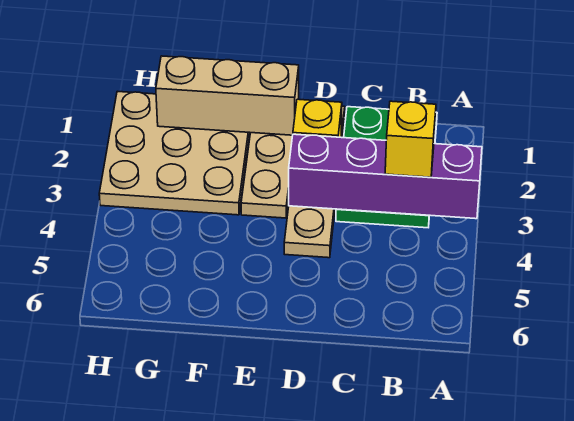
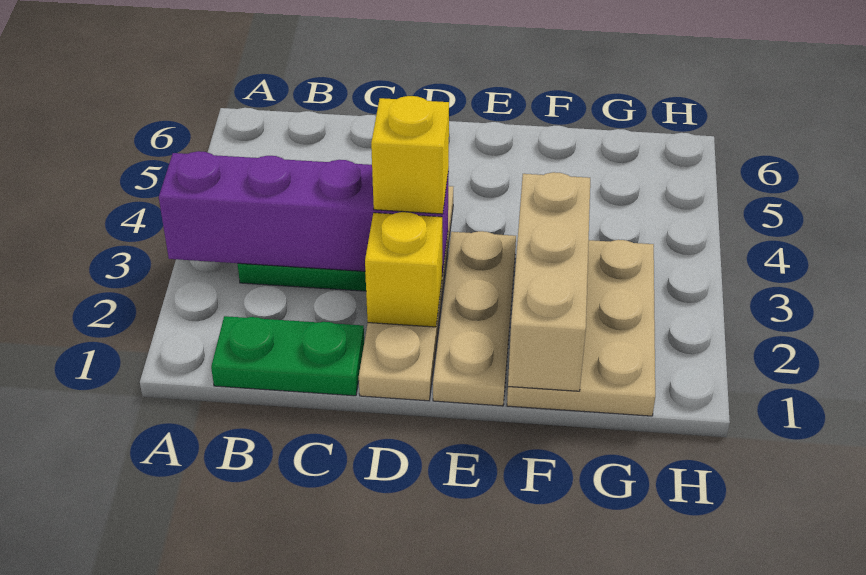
yellow 1x1 brick [385,101,436,177] -> yellow 1x1 brick moved to [371,96,449,214]
tan 1x3 brick [156,56,299,135] -> tan 1x3 brick turned to [508,172,590,391]
tan 3x3 plate [99,91,250,215] -> tan 2x3 plate [507,240,655,416]

